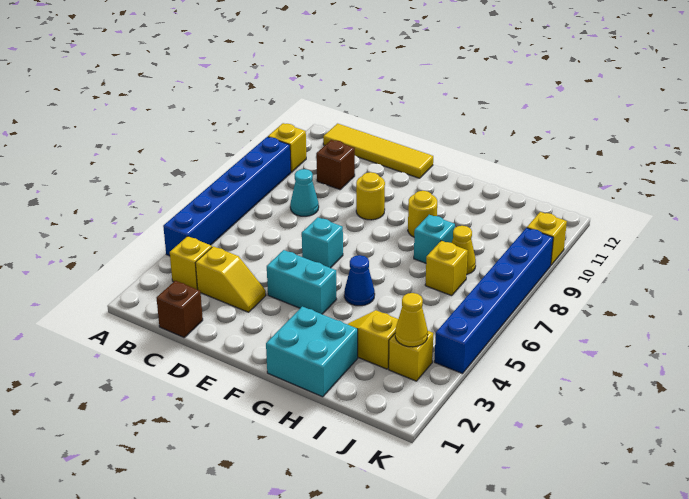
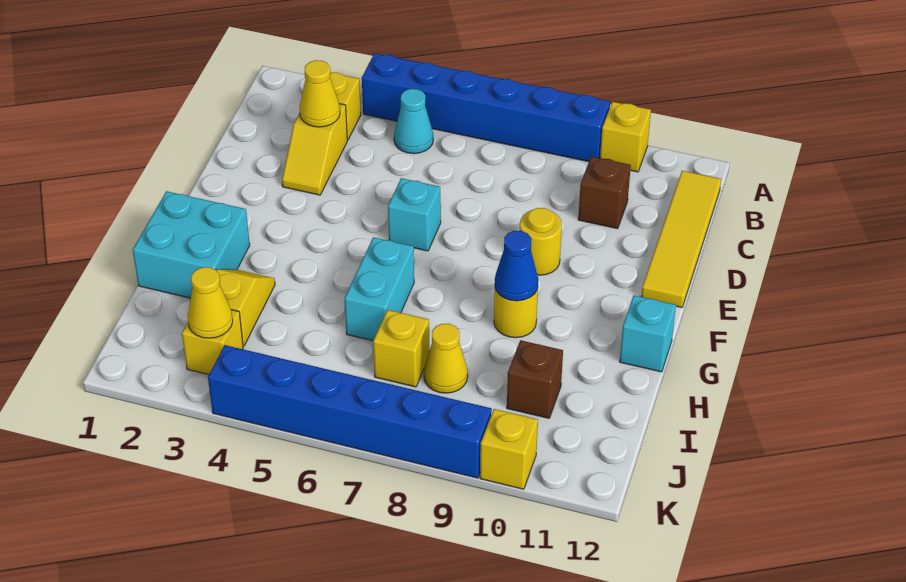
brown 1x1 brick [157,281,203,337] -> brown 1x1 brick moved to [507,340,563,418]
none -> yellow 1x1 cone [300,60,340,127]
cyan 1x1 cone [290,169,319,216] -> cyan 1x1 cone moved to [394,89,433,154]
cyan 1x2 brick [267,250,337,314] -> cyan 1x2 brick moved to [344,237,414,341]
blue 1x1 cone [344,255,375,306] -> blue 1x1 cone moved to [495,231,538,301]
cyan 1x1 brick [414,215,455,263] -> cyan 1x1 brick moved to [620,295,676,372]

